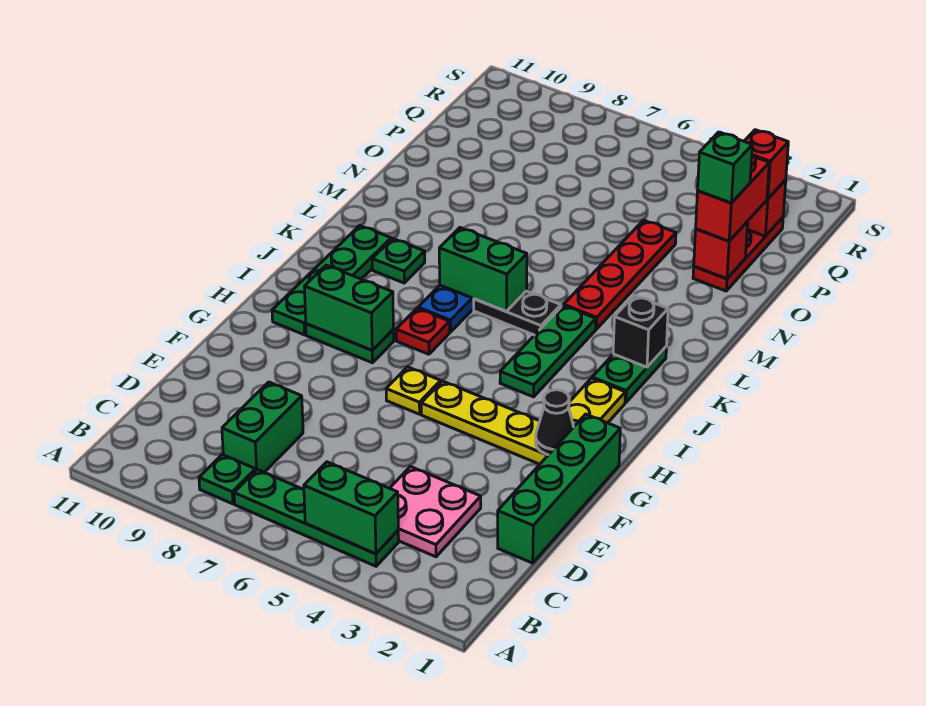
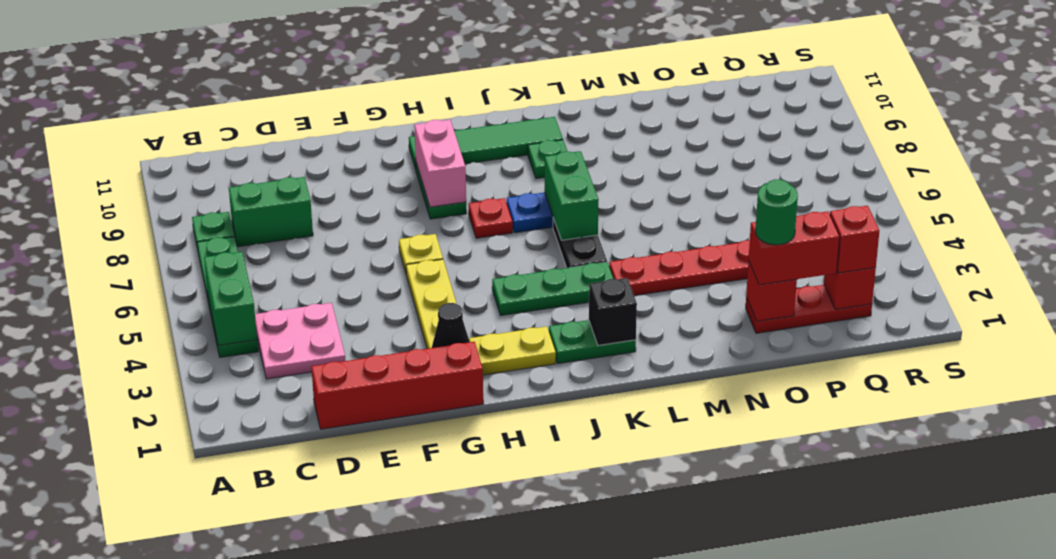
green 1x4 brick [498,414,620,563] -> red 1x4 brick [311,342,483,429]
green 1x2 brick [304,265,393,350] -> pink 1x2 brick [414,120,466,207]
green 1x4 plate [272,226,391,335] -> green 1x4 tile [409,117,563,169]
green 1x1 brick [698,132,752,203] -> green 1x1 round brick [755,179,798,245]

